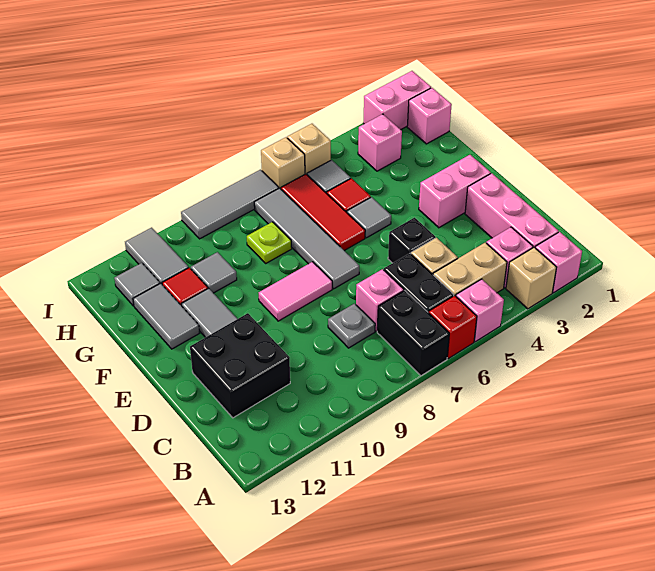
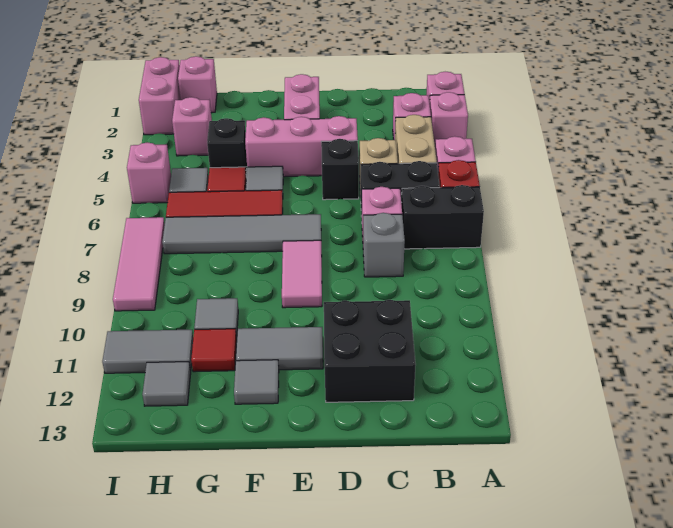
tan 1x1 brick [506,247,557,309] -> pink 1x1 brick [430,92,468,144]
pink 1x3 brick [465,173,558,248] -> pink 1x3 brick moved to [245,116,358,177]
grey 1x1 plate [328,304,375,348] -> grey 1x1 brick [363,213,405,277]
grey 1x2 tile [133,283,199,349] -> grey 1x1 tile [234,360,279,404]
none -> black 1x1 brick [207,118,247,173]
lime 1x1 plate [247,222,292,263] -> none
tan 1x1 brick [287,124,331,174] -> pink 1x1 brick [127,142,171,203]
tan 1x1 brick [261,137,305,189] -> none
grey 1x3 tile [181,170,279,239] -> pink 1x3 tile [113,217,165,311]

